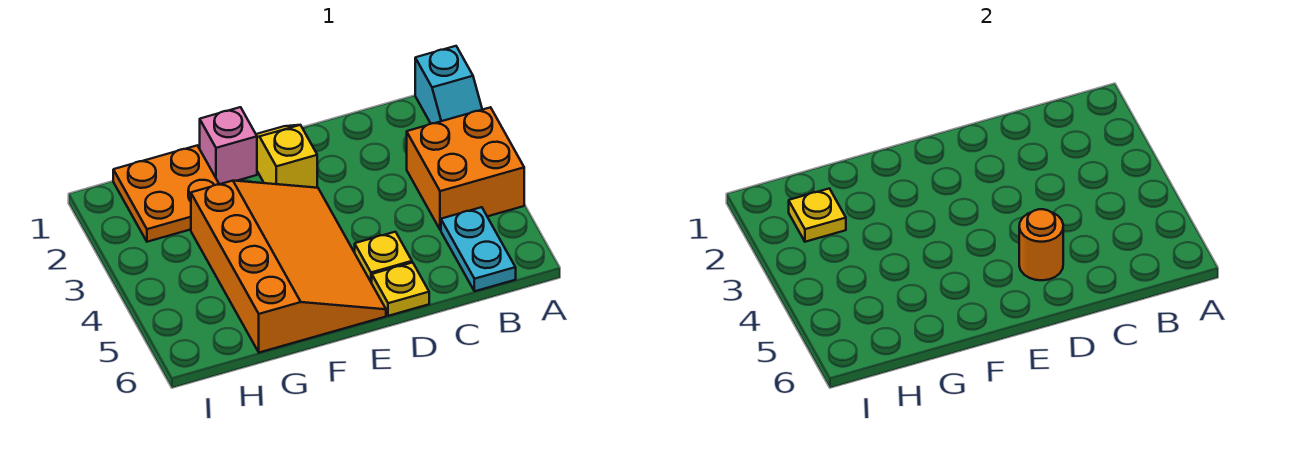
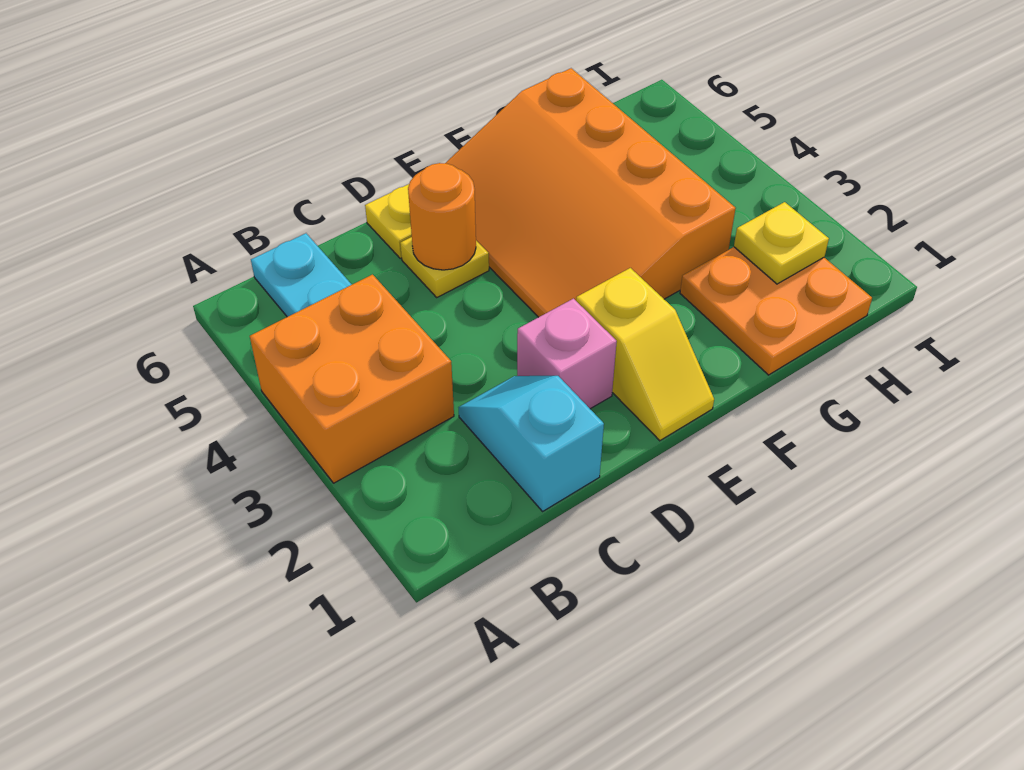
cyan 1x2 slope [415,46,482,124] -> cyan 1x2 slope moved to [458,376,604,511]
pink 1x1 brick [200,107,257,184] -> pink 1x1 brick moved to [517,299,617,409]

